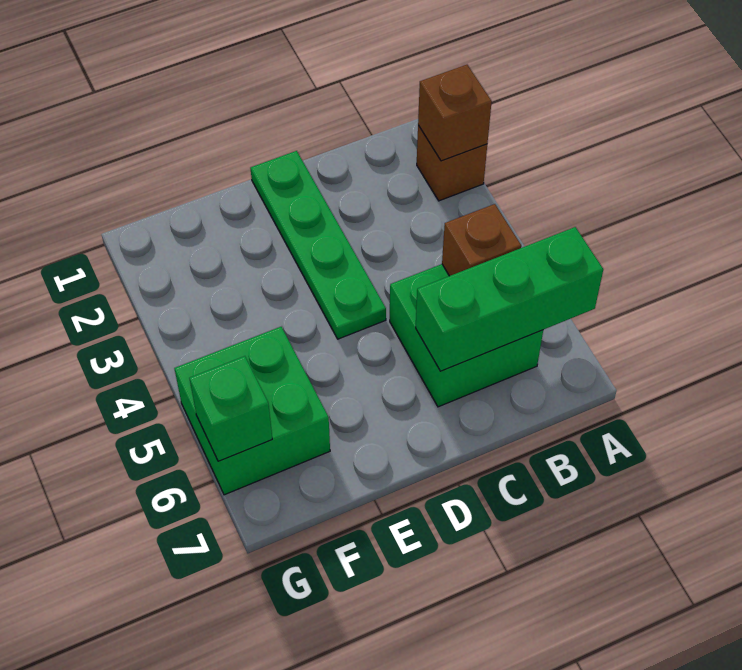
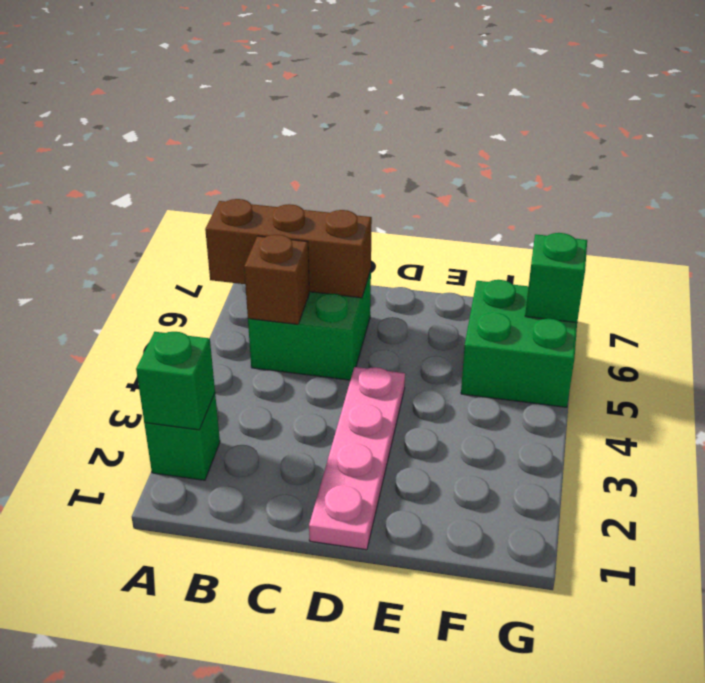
brown 1x1 brick [417,125,487,201] -> green 1x1 brick [144,394,220,480]
brown 1x1 brick [418,65,492,161] -> green 1x1 brick [136,332,215,430]
green 1x3 brick [416,227,603,371] -> brown 1x3 brick [205,199,372,298]
green 1x4 plate [250,151,386,339] -> pink 1x4 plate [309,367,405,550]

